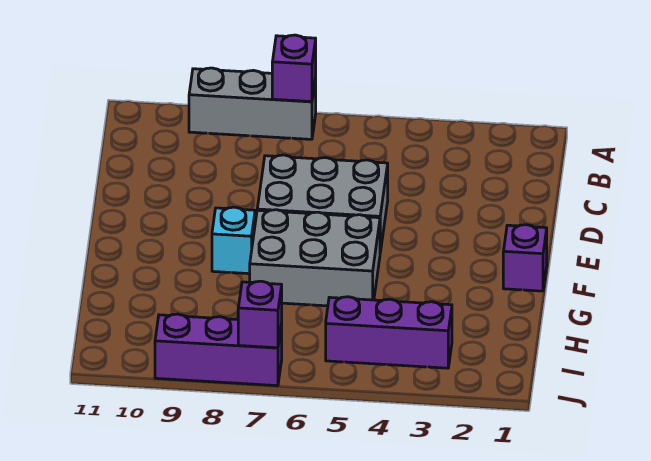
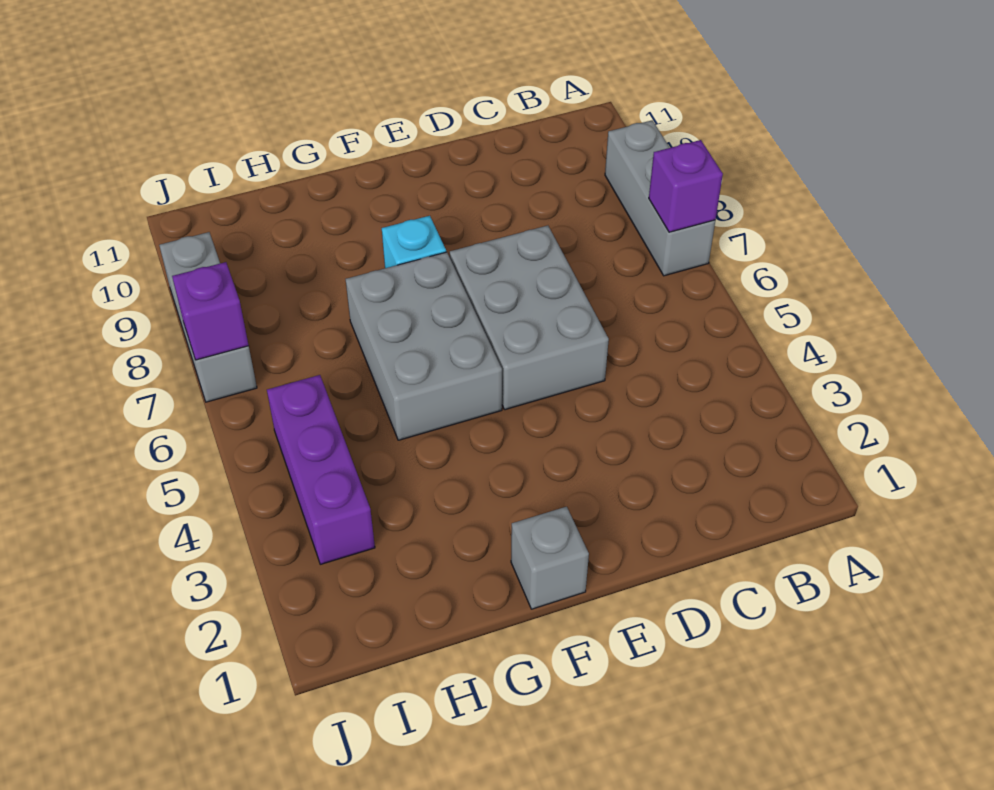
purple 1x1 brick [503,225,547,291] -> grey 1x1 brick [511,507,589,609]
purple 1x3 brick [155,314,282,386] -> grey 1x3 brick [159,232,257,402]

